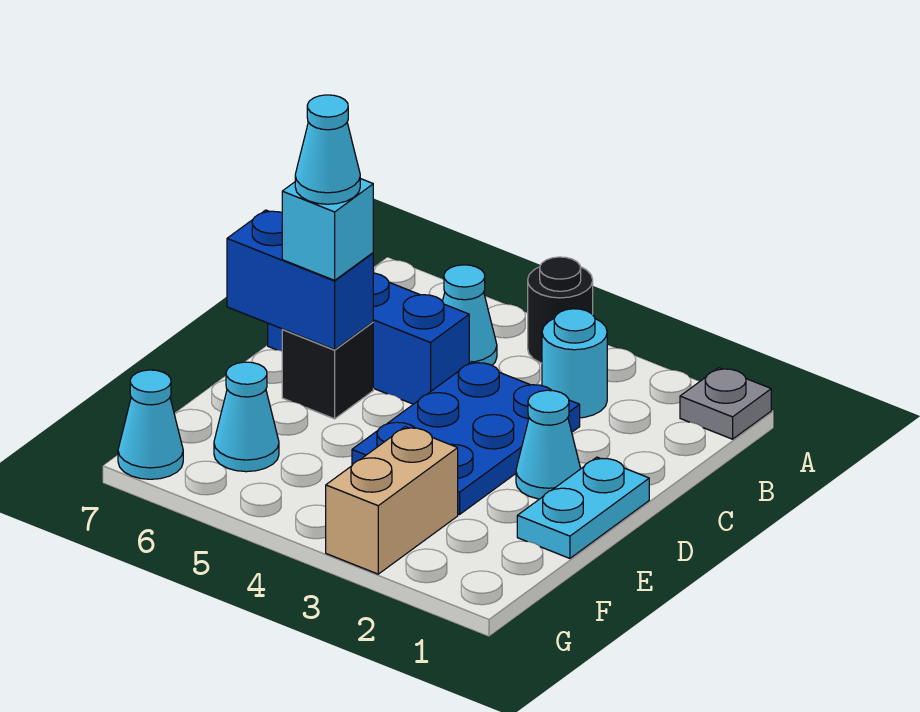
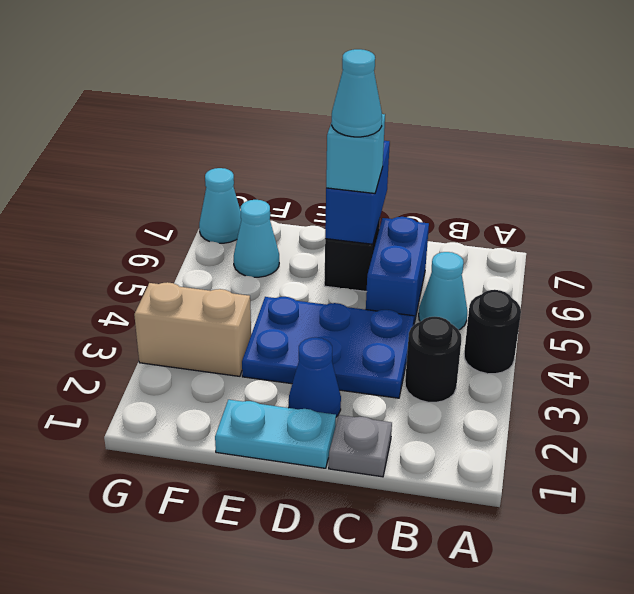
grey 1x1 plate [680,368,771,439] -> grey 1x1 plate moved to [329,415,392,477]
cyan 1x1 round brick [542,309,607,418] -> black 1x1 round brick [405,317,461,402]
blue 1x3 brick [268,273,469,404] -> blue 1x2 brick [366,217,429,325]
cyan 1x1 cone [516,390,581,499] -> blue 1x1 cone [289,337,341,417]

